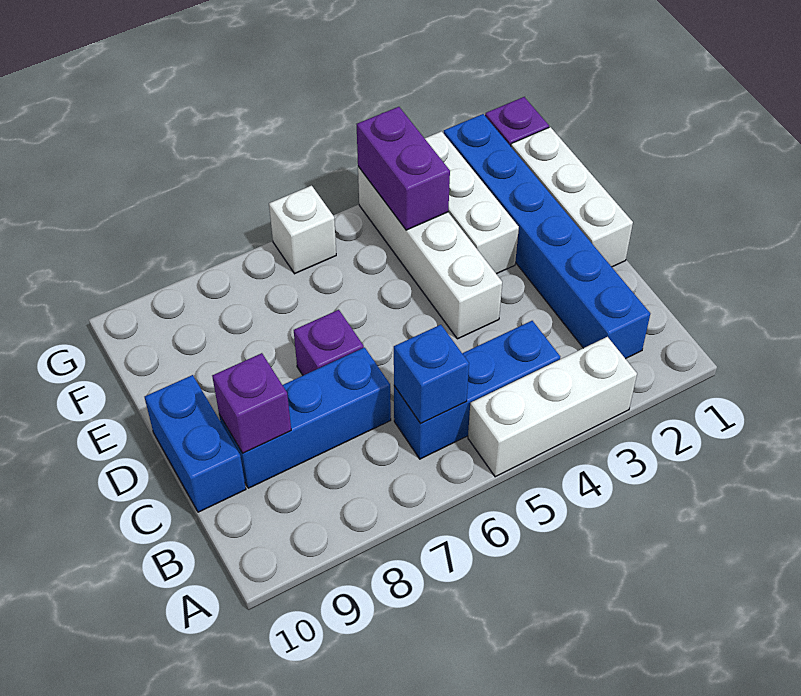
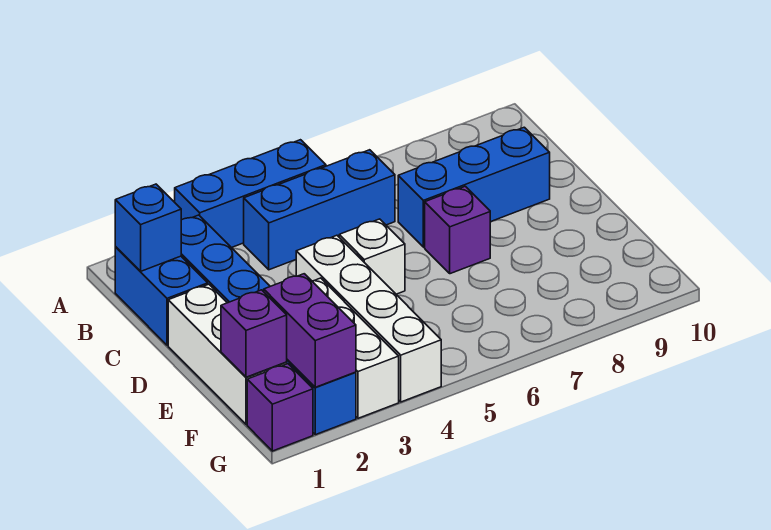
white 1x3 brick [468,337,637,477] -> blue 1x3 brick [175,140,326,248]
blue 1x1 brick [394,325,469,423] -> blue 1x1 brick moved to [115,184,181,271]
purple 1x1 brick [212,353,291,453] -> purple 1x1 brick moved to [221,290,287,377]
blue 1x2 brick [145,375,246,512] -> blue 1x2 brick moved to [115,247,208,345]
purple 1x2 brick [357,107,450,230] -> purple 1x2 brick moved to [264,274,356,387]
white 1x1 brick [269,186,336,274] -> white 1x1 brick moved to [339,219,405,294]

